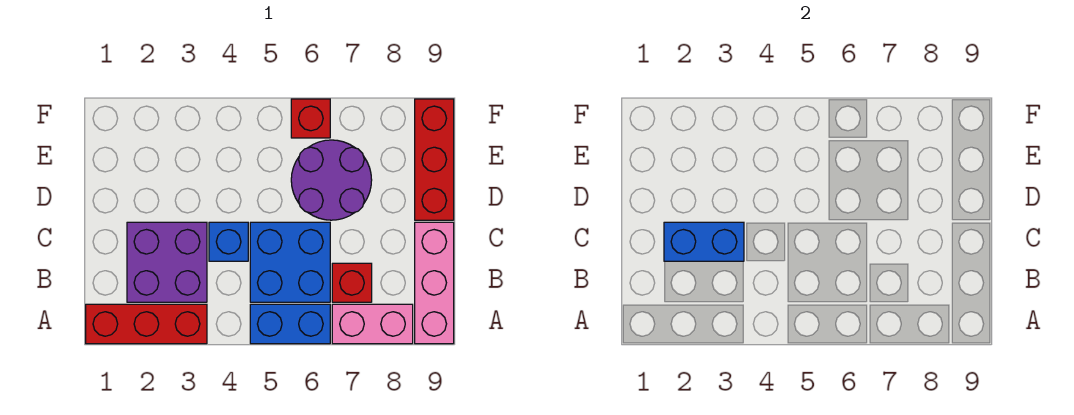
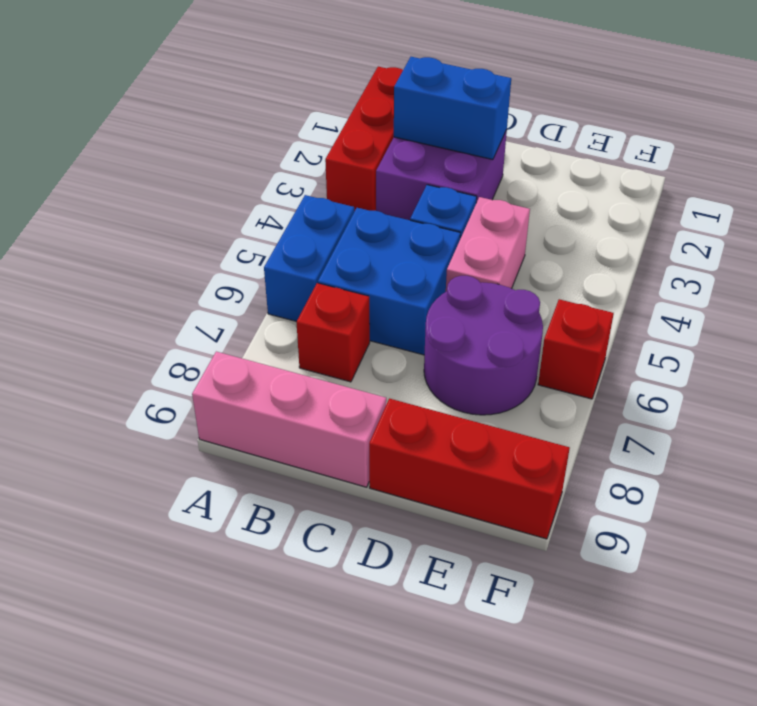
pink 1x2 brick [332,304,413,344] -> pink 1x2 brick moved to [446,197,530,292]
blue 1x2 brick [664,222,744,261] -> blue 1x2 brick turned to [394,57,511,160]

